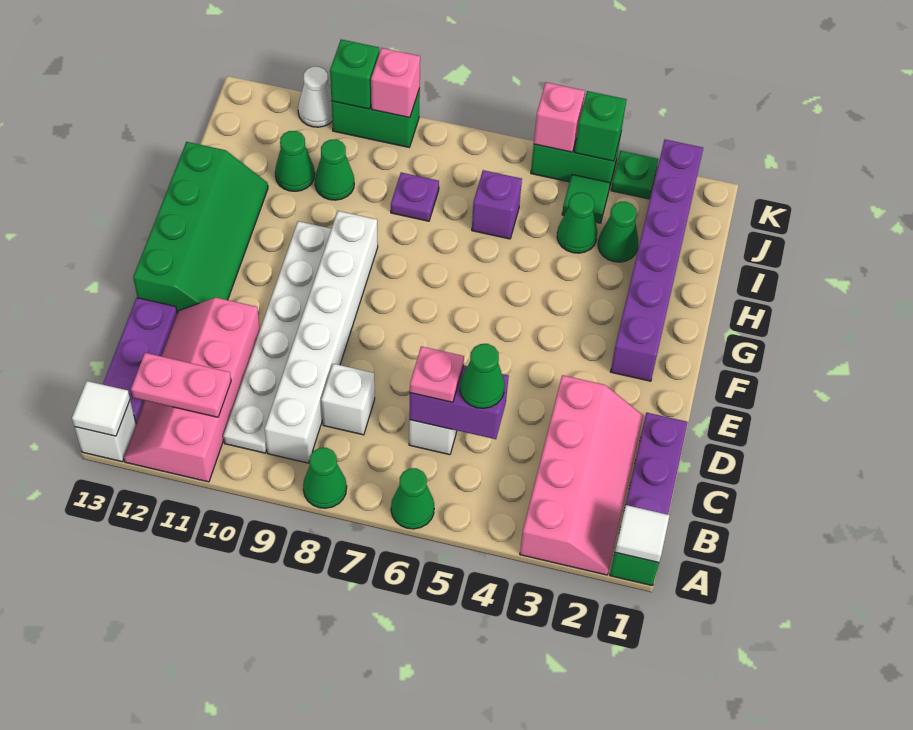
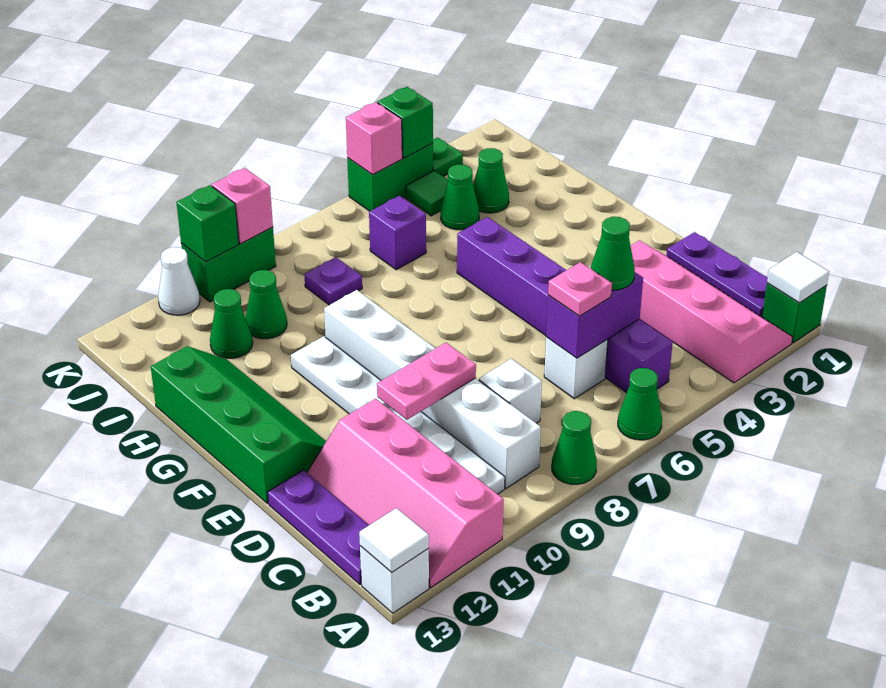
pink 1x2 plate [131,353,231,417] -> pink 1x2 plate moved to [377,343,476,420]
purple 1x6 brick [610,140,703,381] -> purple 1x6 brick moved to [457,217,673,393]

